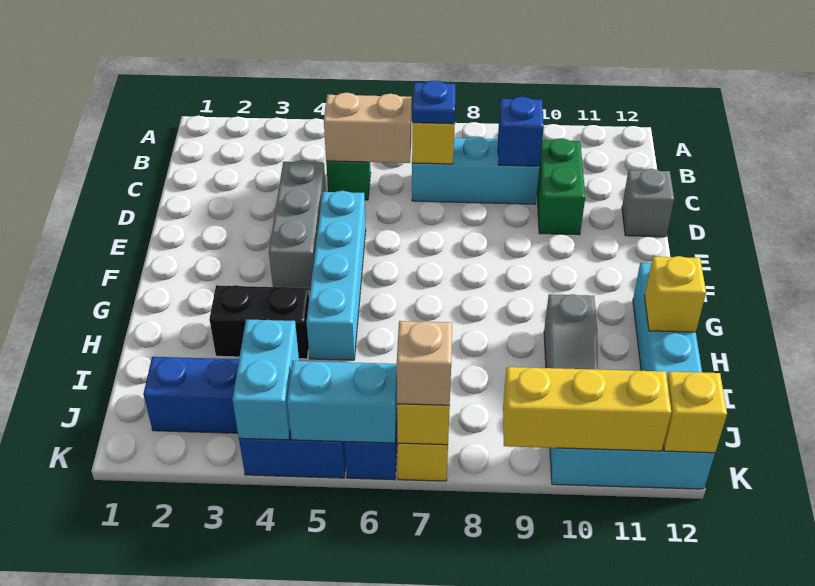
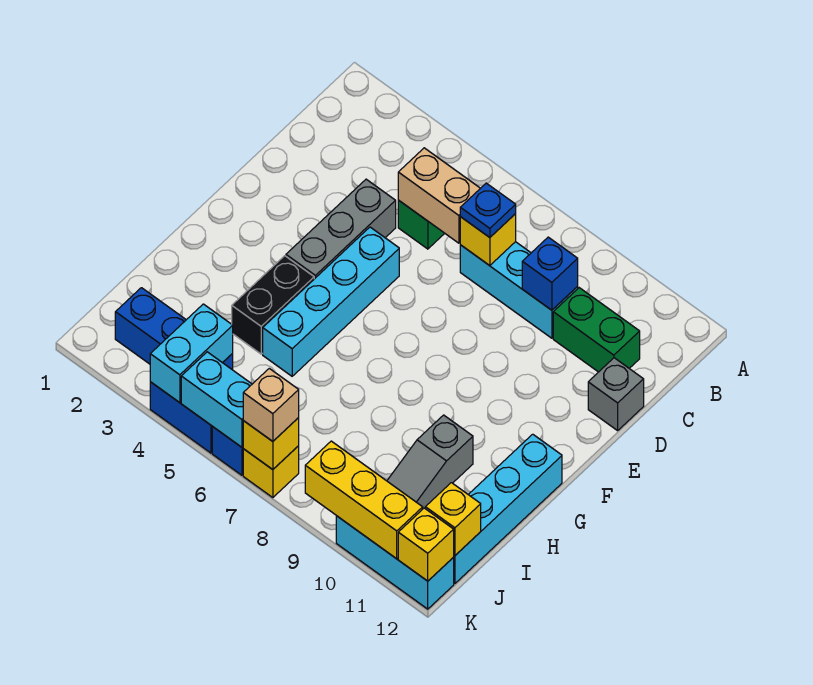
green 1x2 brick [537,138,585,235] -> green 1x2 brick turned to [553,288,640,372]
black 1x2 brick [209,285,309,359] -> black 1x2 brick turned to [232,256,314,354]
yellow 1x1 brick [645,256,706,332] -> yellow 1x1 brick moved to [425,483,481,556]

